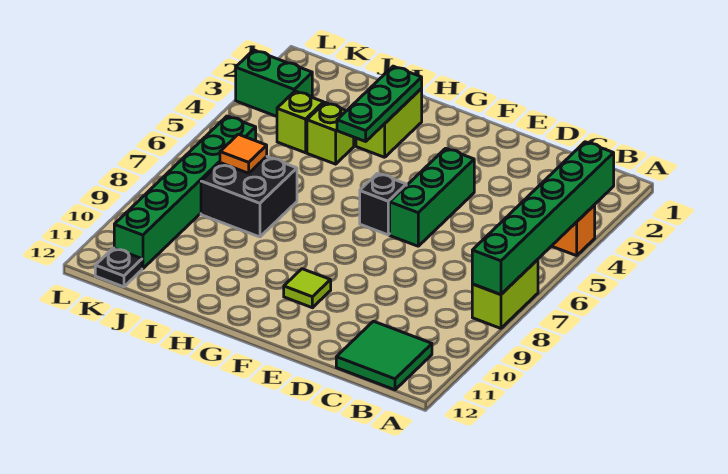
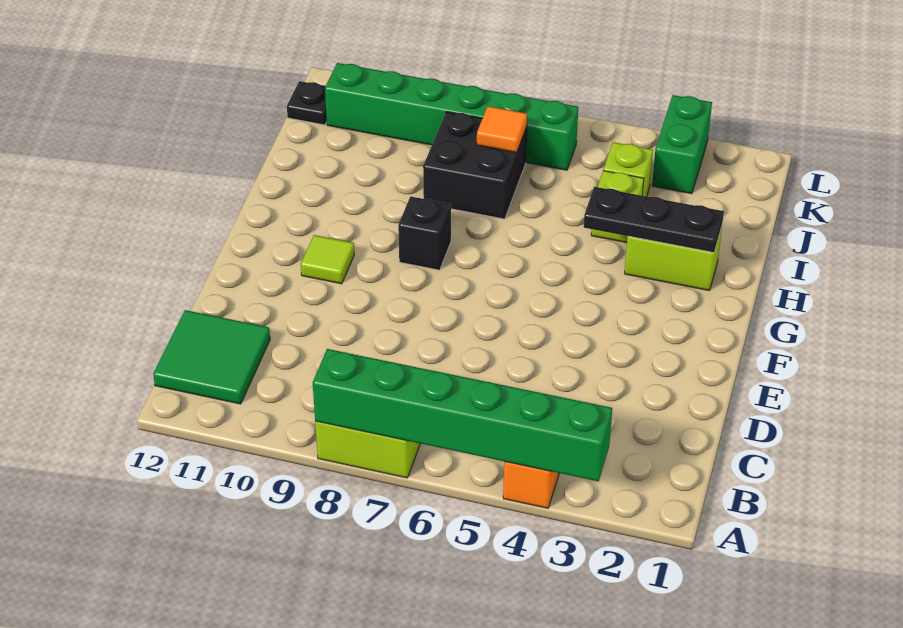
green 1x3 brick [390,148,474,246] -> none
black 1x1 brick [360,173,406,235] -> black 1x1 brick moved to [398,196,451,270]
green 1x3 plate [337,66,422,141] -> black 1x3 plate [584,187,724,253]

